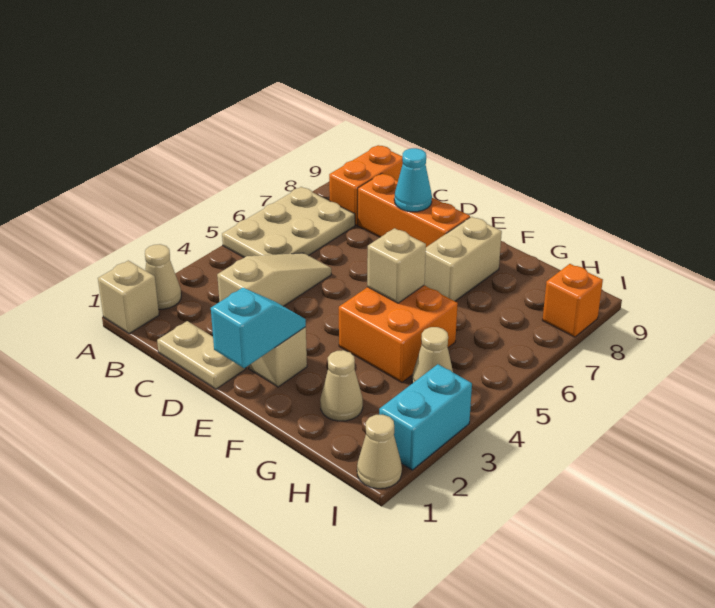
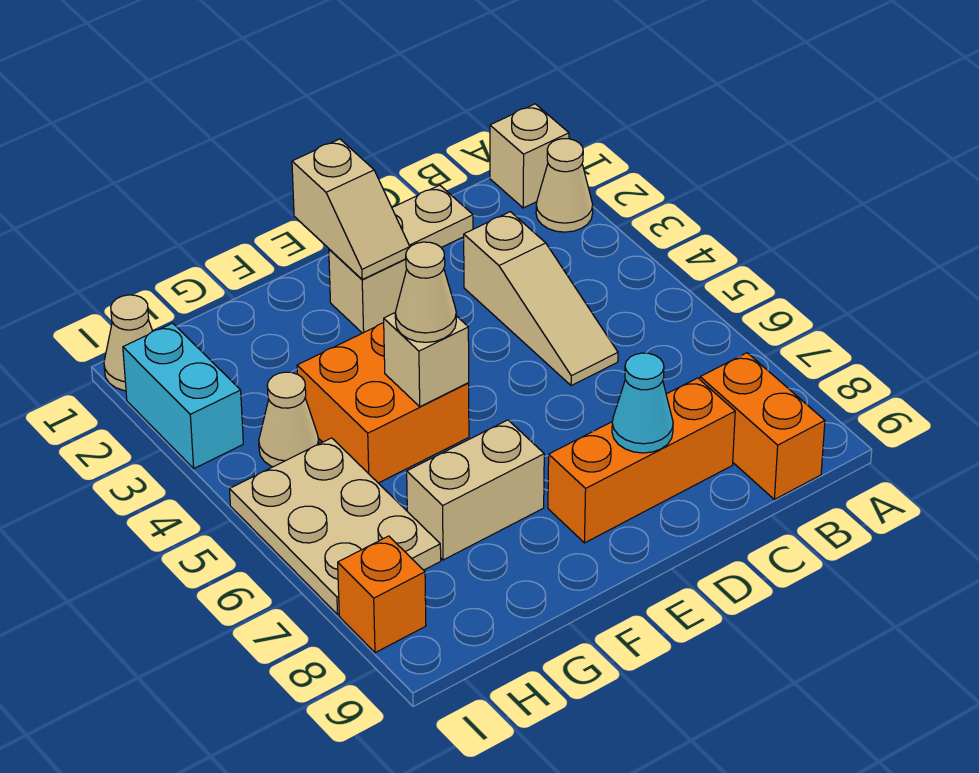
tan 2x3 plate [222,187,355,257] -> tan 2x3 plate moved to [230,438,441,614]
cyan 1x2 slope [211,288,306,368] -> tan 1x2 slope [292,139,410,279]
tan 1x2 brick [424,217,502,301] -> tan 1x2 brick turned to [407,420,544,560]
tan 1x1 cone [320,350,363,421] -> tan 1x1 cone moved to [395,242,456,342]

